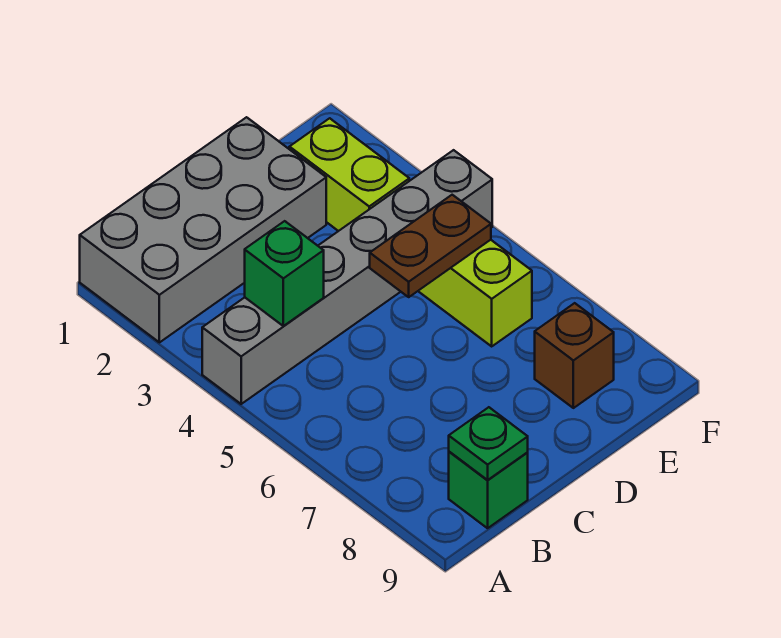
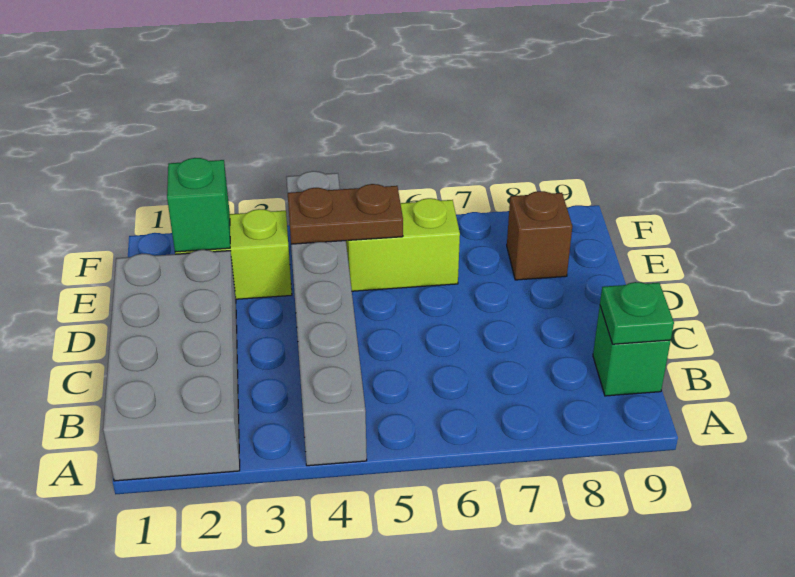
green 1x1 brick [245,221,324,326] -> green 1x1 brick moved to [167,158,230,252]
brown 1x2 plate [370,195,491,297] -> brown 1x2 plate turned to [288,184,403,244]

